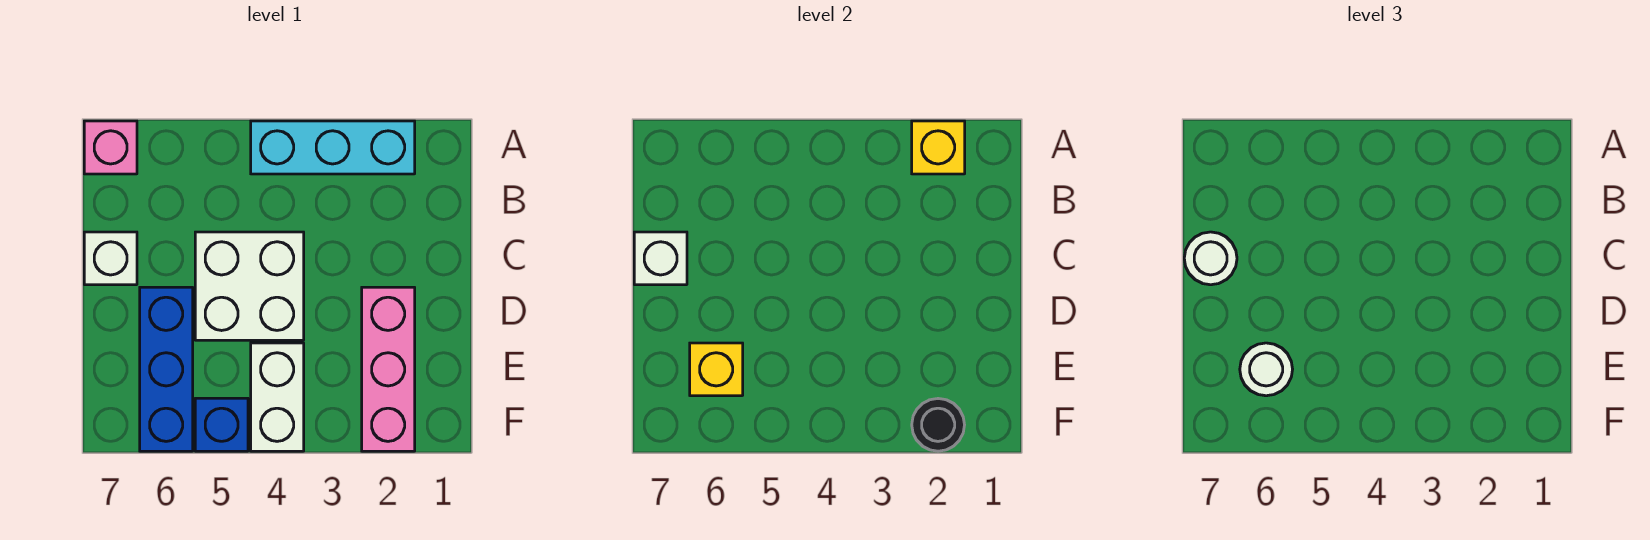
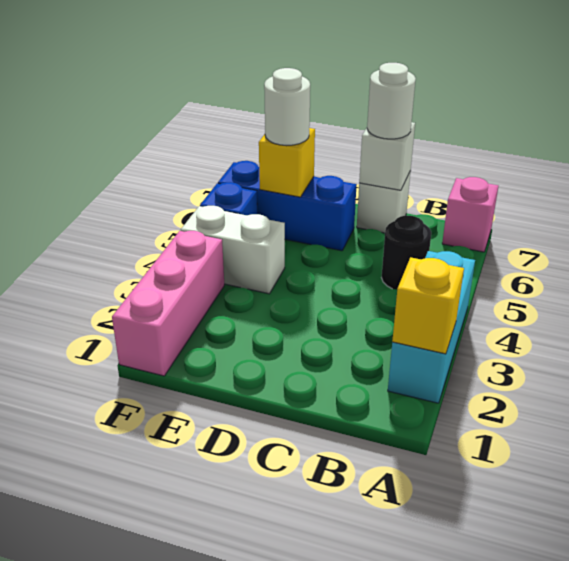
white 2x2 brick [195,232,304,340] -> none
pink 1x3 brick [362,287,415,451] -> pink 1x3 brick turned to [112,231,224,376]
black 1x1 round brick [912,399,964,451] -> black 1x1 round brick moved to [382,216,431,290]

